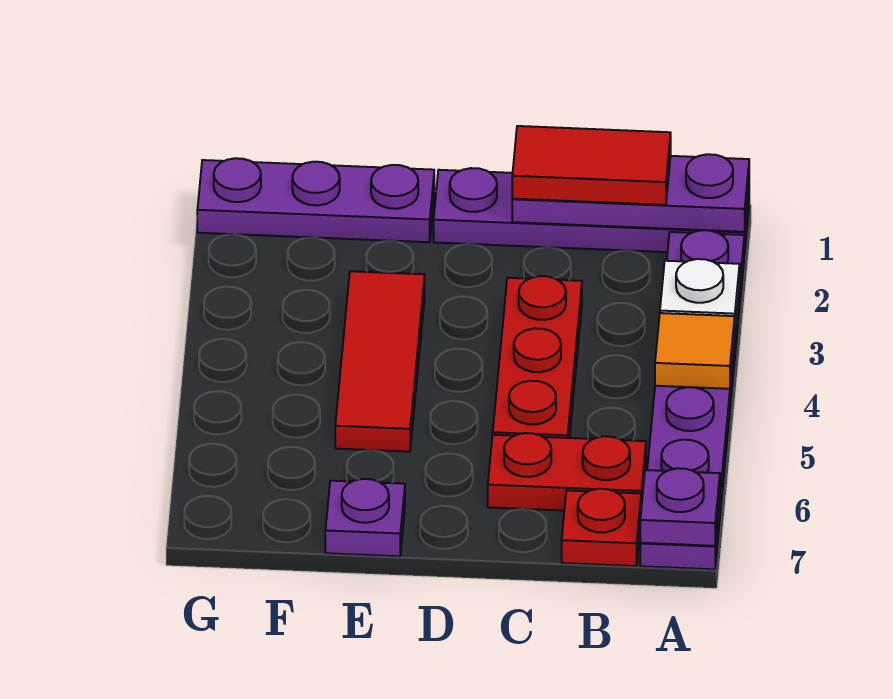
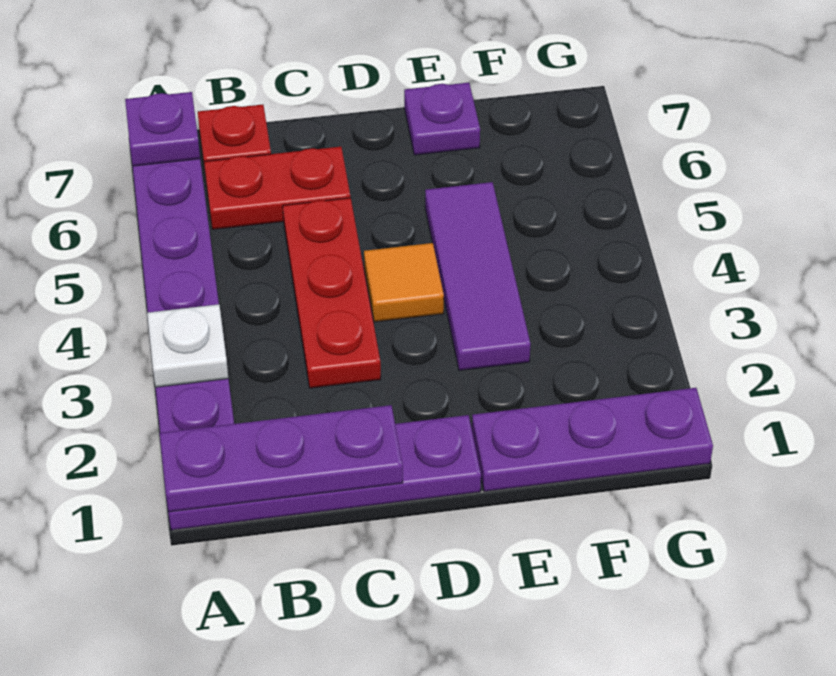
orange 1x1 tile [655,313,735,389] -> orange 1x1 tile moved to [364,243,444,322]
red 1x2 tile [512,126,671,205] -> none
red 1x3 tile [335,271,425,452] -> purple 1x3 tile [425,182,531,370]

